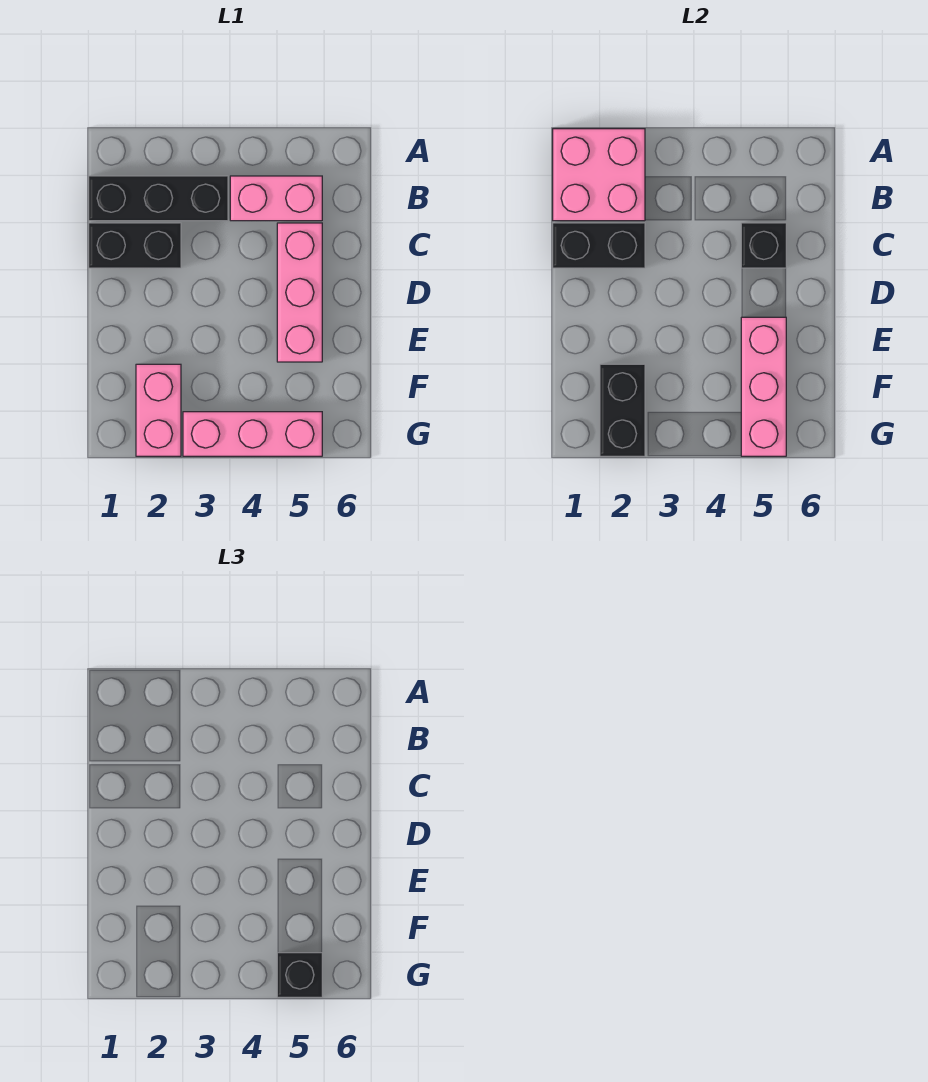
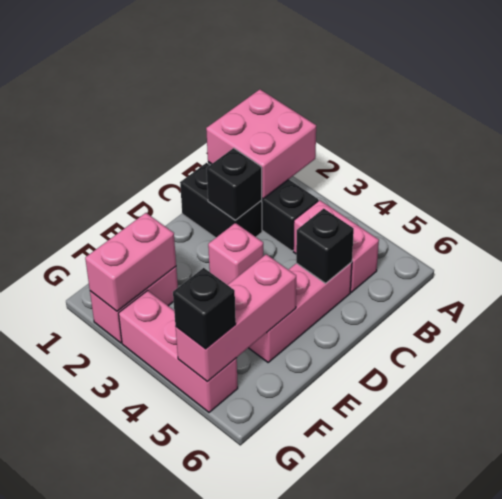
black 1x2 brick [553,223,645,268] -> black 1x1 brick [207,148,262,220]
none -> pink 1x1 brick [208,223,263,285]
black 1x2 brick [600,364,645,456] -> pink 1x2 brick [85,213,176,311]

